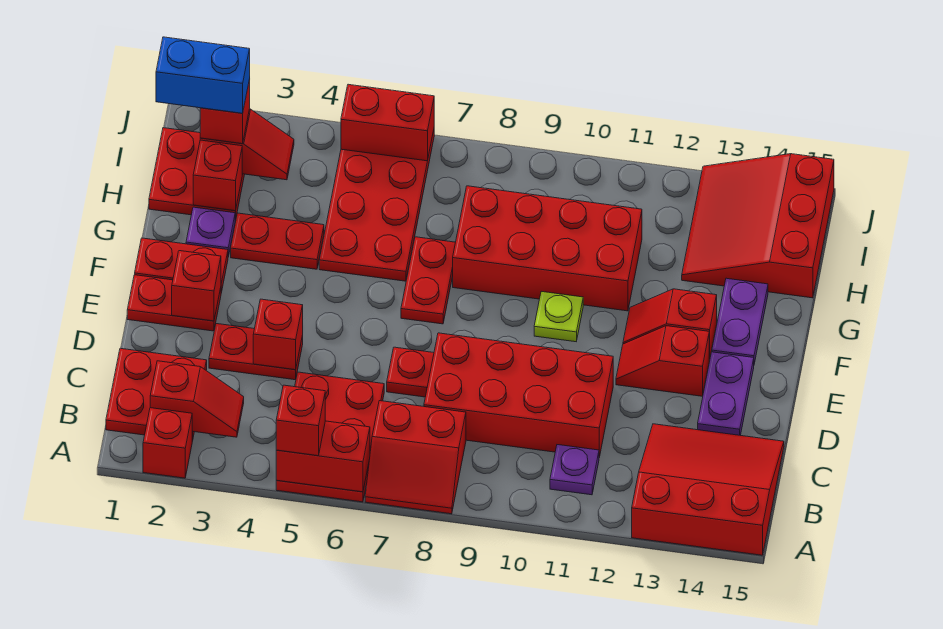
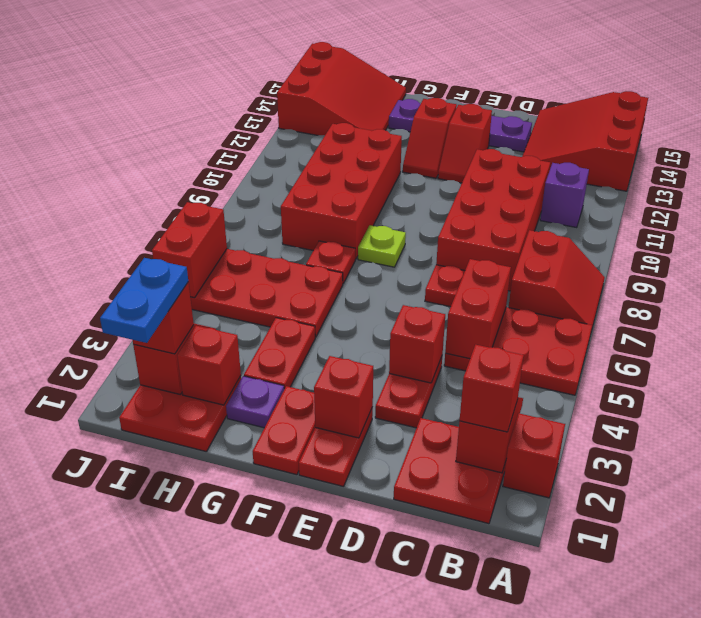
red 1x2 brick [276,421,370,492] -> red 1x2 brick moved to [445,259,511,359]
red 1x1 brick [276,385,325,456] -> red 1x1 brick moved to [460,345,524,432]
purple 1x1 plate [550,445,599,495] -> purple 1x1 brick [540,163,589,228]
red 1x2 plate [401,237,455,324] -> red 1x1 plate [306,241,355,283]
lime 1x1 plate [534,291,583,342] -> lime 1x1 plate moved to [358,225,406,267]
red 3x3 slope [682,154,834,298] -> red 3x3 slope turned to [277,42,406,135]
blue 1x2 brick [156,37,250,113] -> blue 1x2 plate [100,258,188,343]

